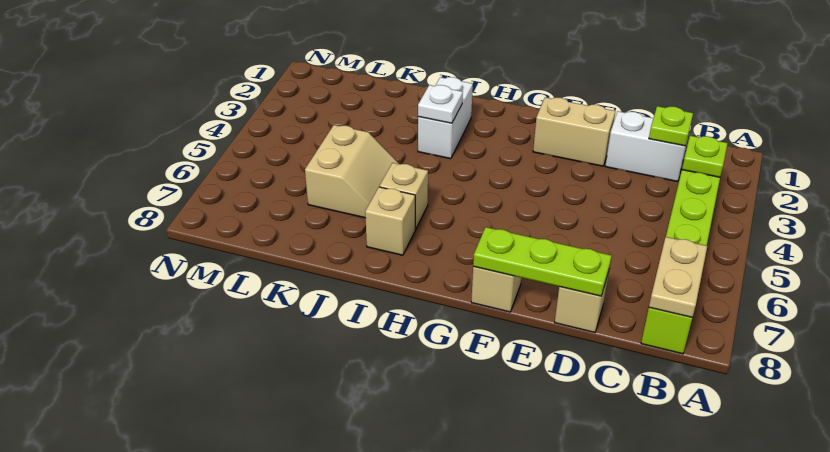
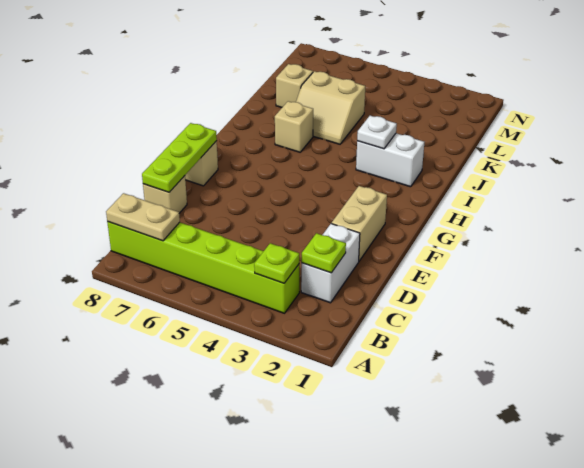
tan 1x1 brick [365,187,415,255] -> tan 1x1 brick moved to [276,64,313,108]

